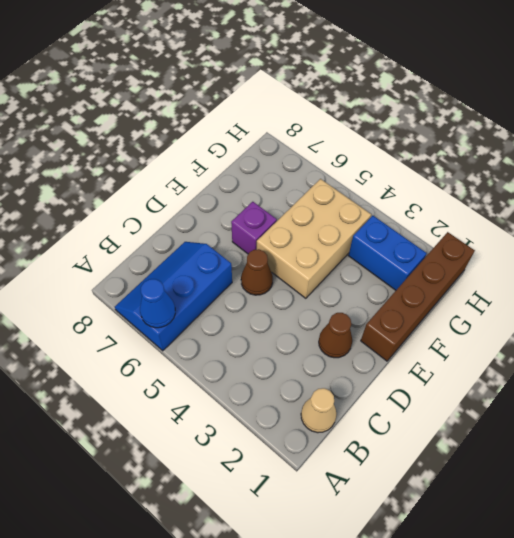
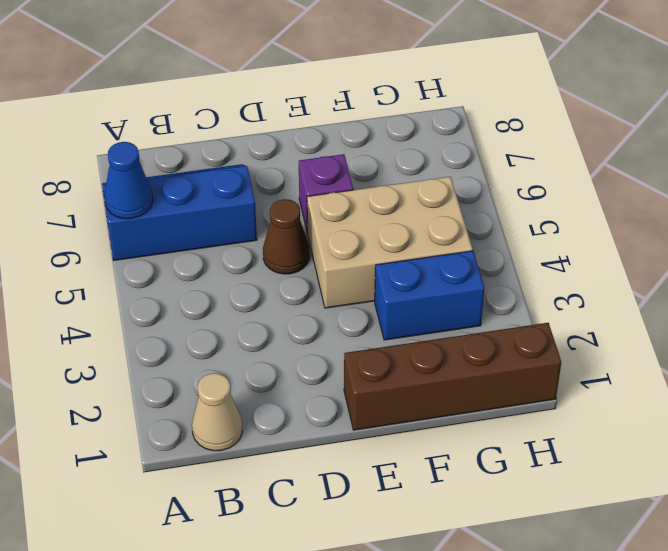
brown 1x1 cone [319,313,352,358] -> none
blue 1x2 brick [348,216,426,290] -> blue 1x2 brick turned to [375,251,485,340]

